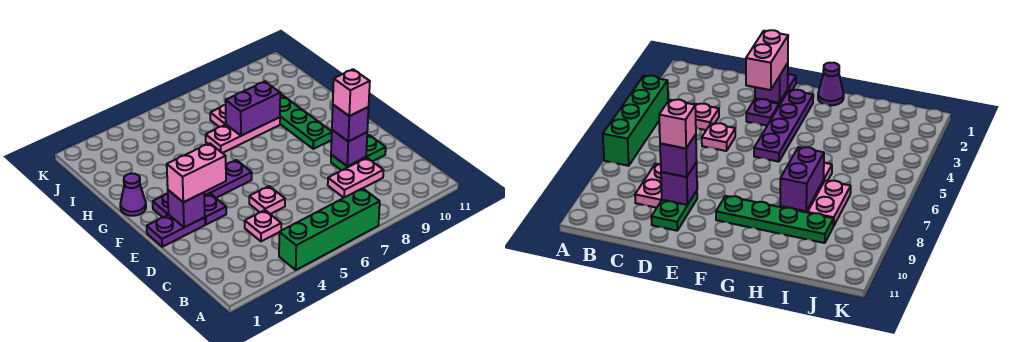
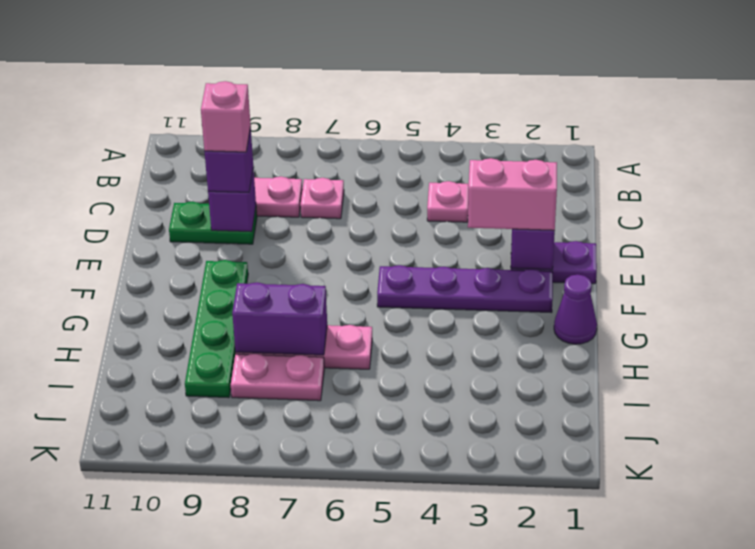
green 1x4 brick [279,188,380,270] -> none
pink 1x1 plate [249,186,285,214] -> pink 1x1 plate moved to [300,178,344,219]
purple 1x1 plate [204,194,226,225] -> none

